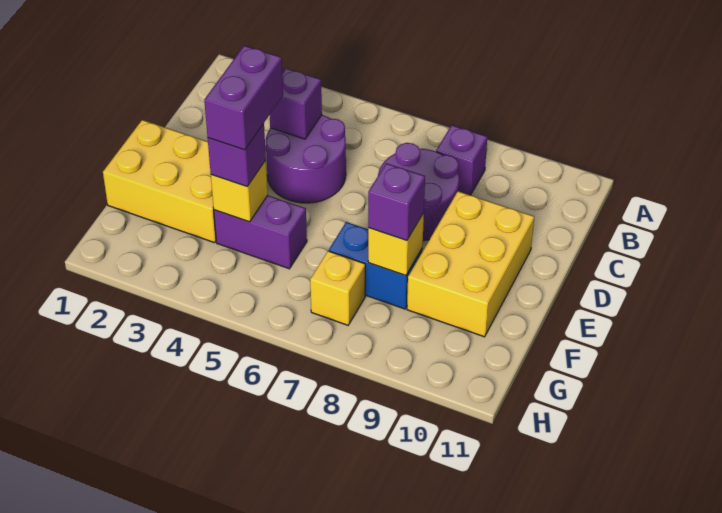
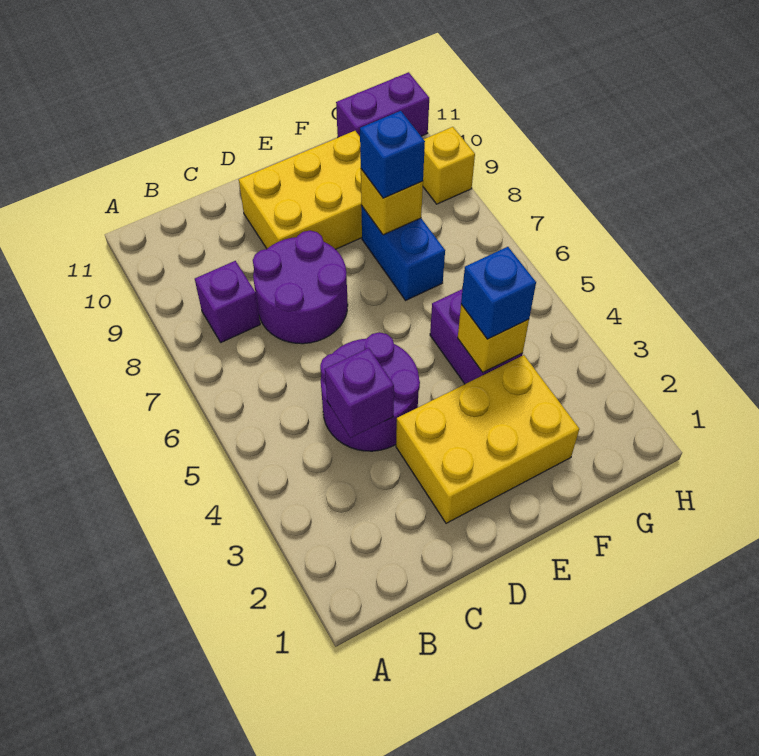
yellow 2x3 brick [103,120,216,243] -> yellow 2x3 brick turned to [396,355,579,523]
purple 1x2 brick [204,45,283,150] -> purple 1x2 brick moved to [336,72,429,137]
purple 1x1 brick [208,124,266,186] -> blue 1x1 brick [461,247,536,339]
purple 1x1 brick [368,163,425,241] -> blue 1x1 brick [360,111,425,198]
yellow 1x1 brick [310,251,365,325] -> yellow 1x1 brick moved to [423,127,475,204]

